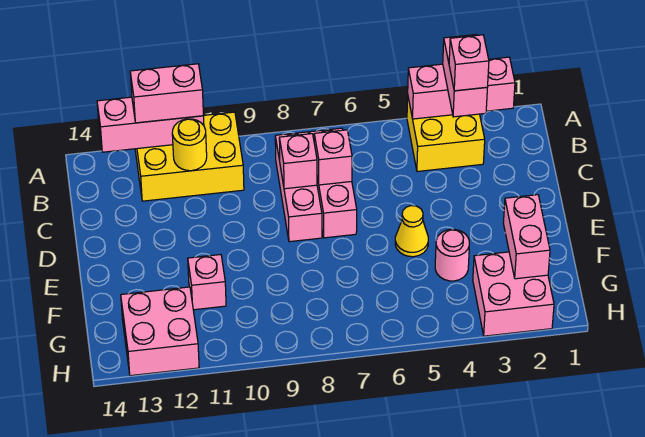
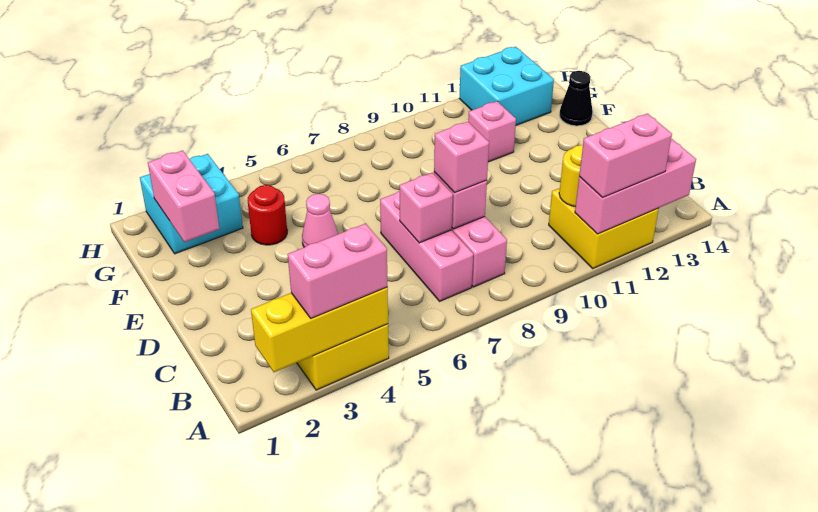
pink 1x3 brick [408,57,515,119] -> yellow 1x3 brick [251,287,388,372]
pink 1x2 brick [443,35,487,117] -> pink 1x2 brick turned to [288,224,388,319]
yellow 2x3 brick [135,112,244,201] -> yellow 2x2 brick [549,188,659,268]
pink 1x1 brick [449,35,489,91] -> pink 1x1 brick moved to [434,122,489,193]
yellow 1x1 cone [395,206,428,257] -> pink 1x1 cone [302,194,338,247]
pink 1x1 round brick [435,229,469,281] -> red 1x1 round brick [248,185,287,245]
none -> black 1x1 cone [560,71,593,126]
pink 2x2 brick [473,252,554,336] -> cyan 2x2 brick [140,154,243,254]
pink 2x2 brick [121,287,199,376] -> cyan 2x2 brick [459,47,554,125]

